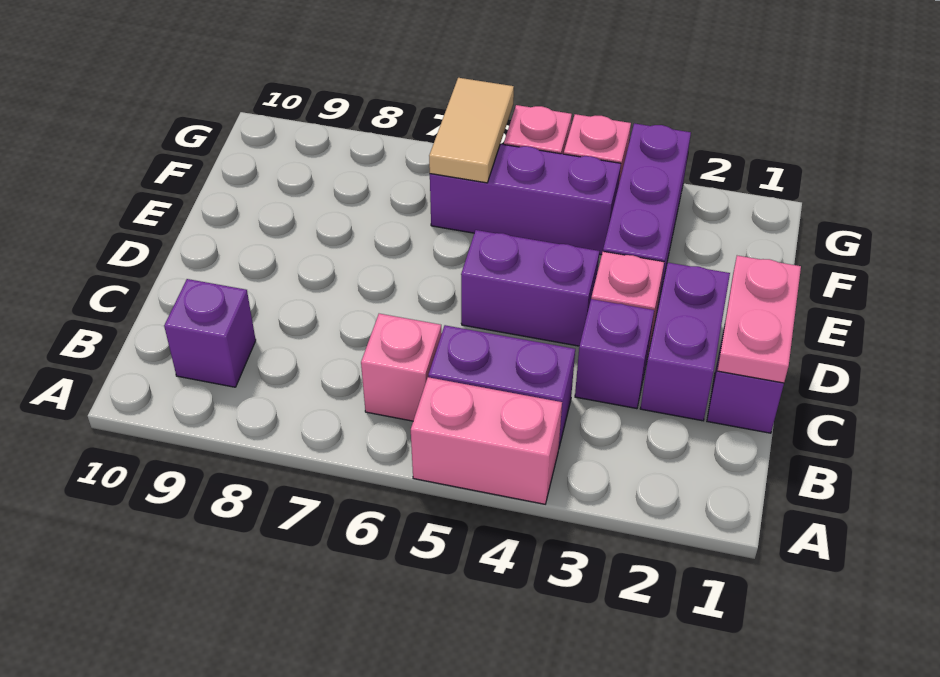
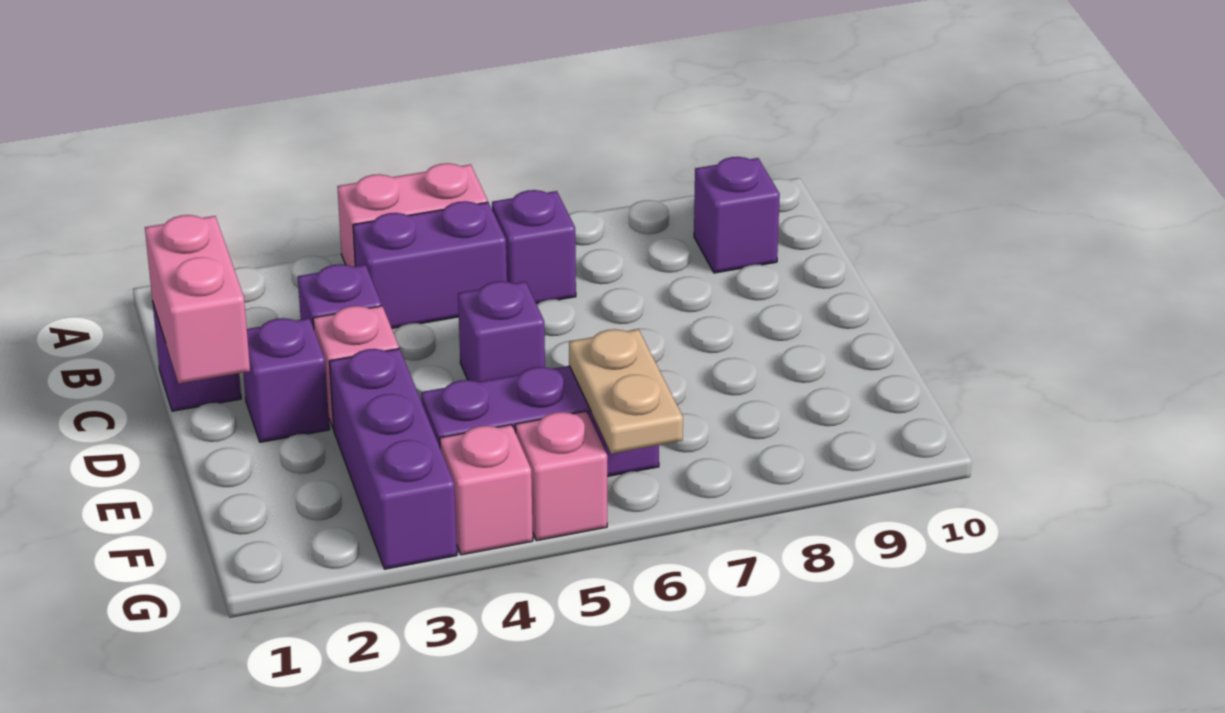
pink 1x1 brick [361,314,442,421] -> purple 1x1 brick [492,190,576,304]
pink 1x2 plate [717,256,801,383] -> pink 1x2 brick [145,215,250,384]
purple 1x2 brick [640,262,730,421] -> purple 1x1 brick [243,318,330,442]
purple 1x2 brick [461,230,599,346] -> purple 1x1 brick [458,281,545,382]
tan 1x2 tile [429,78,514,183] -> tan 1x2 plate [569,329,683,454]

